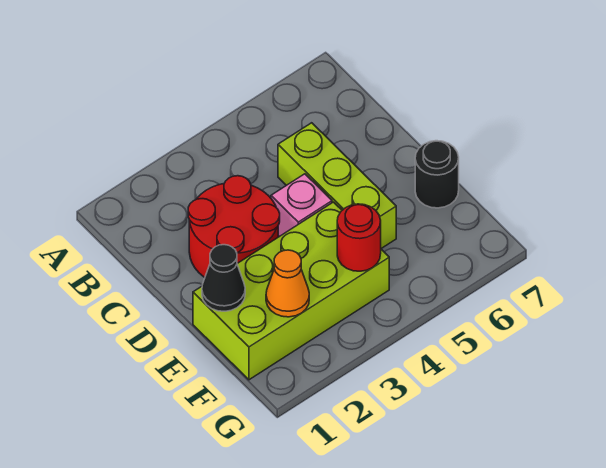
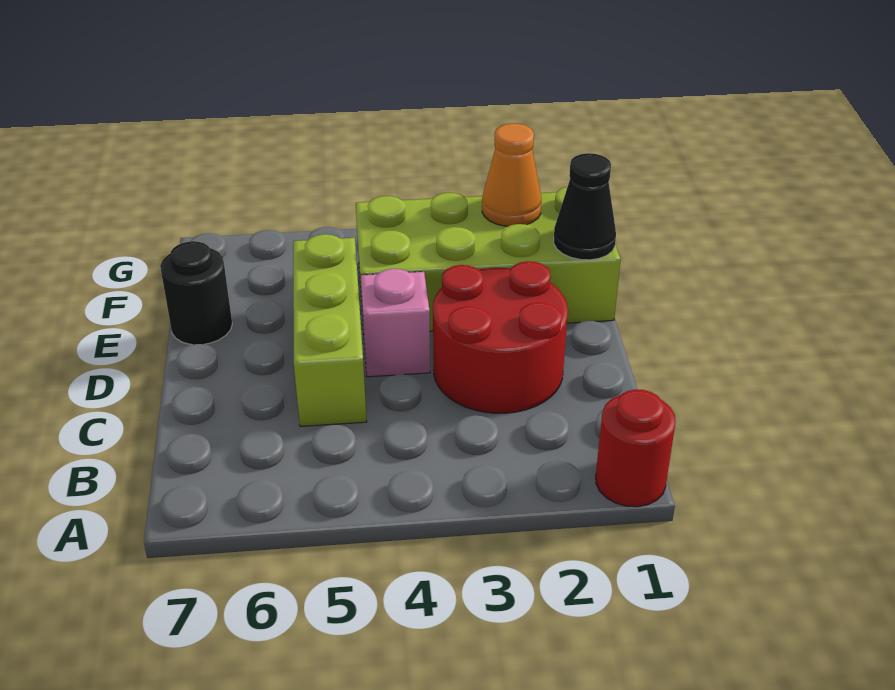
red 1x1 round brick [337,204,381,271] -> red 1x1 round brick moved to [596,389,676,507]

